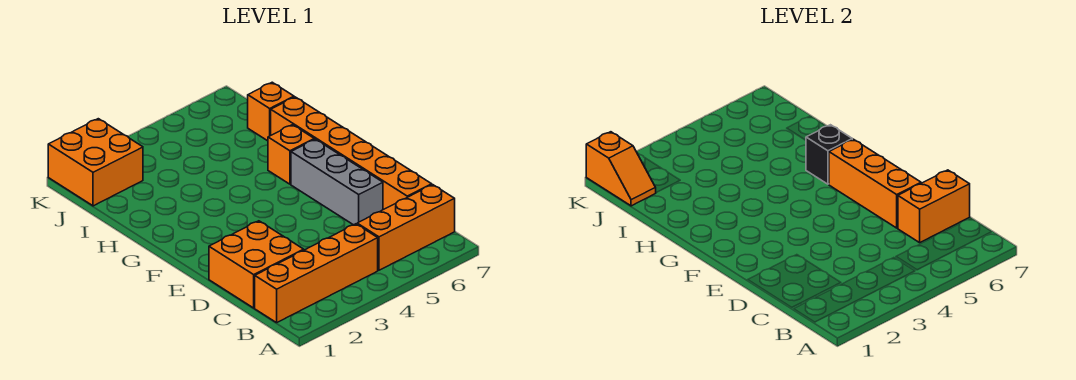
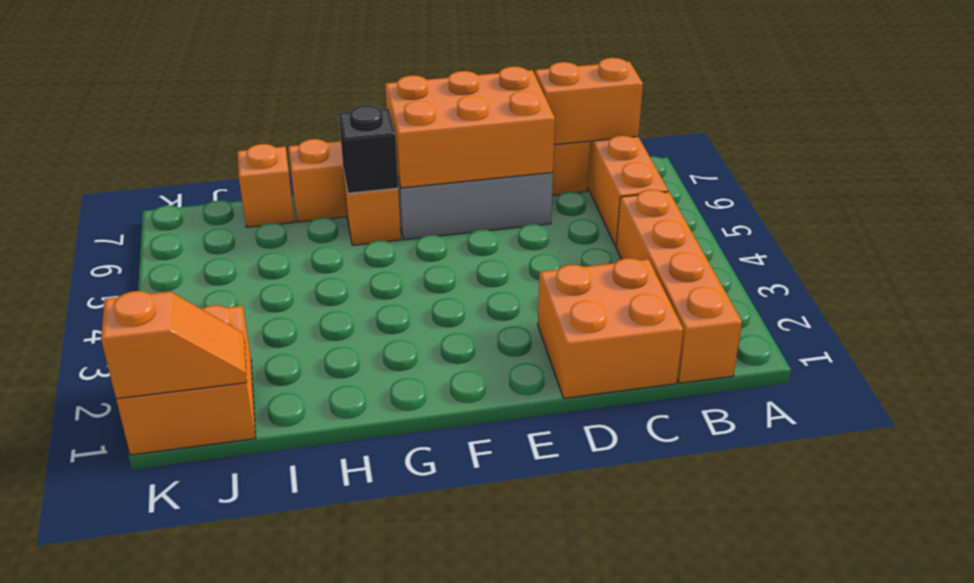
orange 1x2 brick [898,170,970,243] -> orange 1x2 brick turned to [535,58,643,145]
orange 1x3 brick [829,139,921,228] -> orange 2x3 brick [385,66,555,188]

